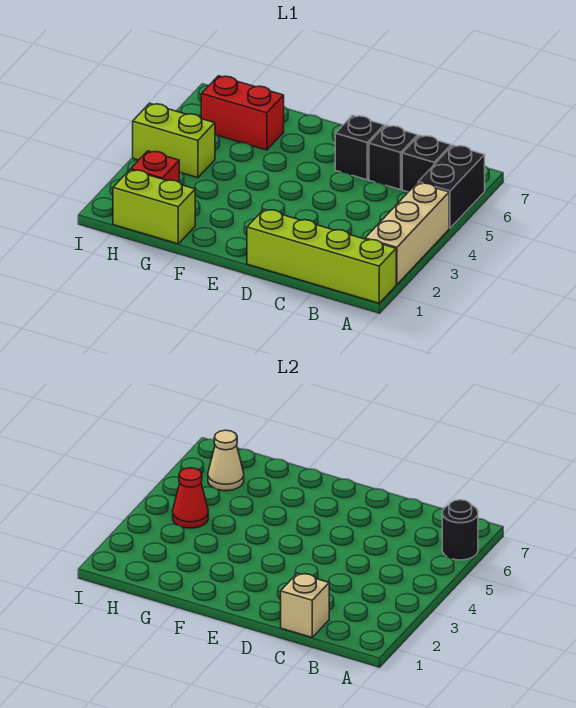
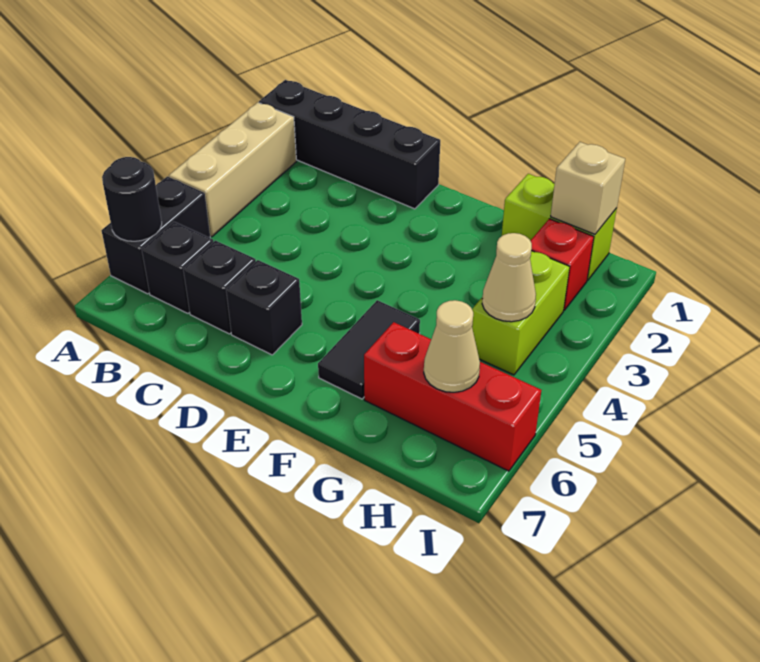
lime 1x4 brick [247,209,396,303] -> black 1x4 brick [259,80,440,209]
tan 1x1 brick [281,573,329,637] -> tan 1x1 brick moved to [551,142,625,234]
none -> black 1x2 tile [318,300,420,399]
red 1x2 brick [201,76,284,150] -> red 1x3 brick [364,322,541,471]
lime 1x2 brick [133,103,215,178] -> lime 1x2 brick turned to [472,251,570,375]
red 1x1 cone [173,468,208,528] -> tan 1x1 cone [482,233,536,322]

